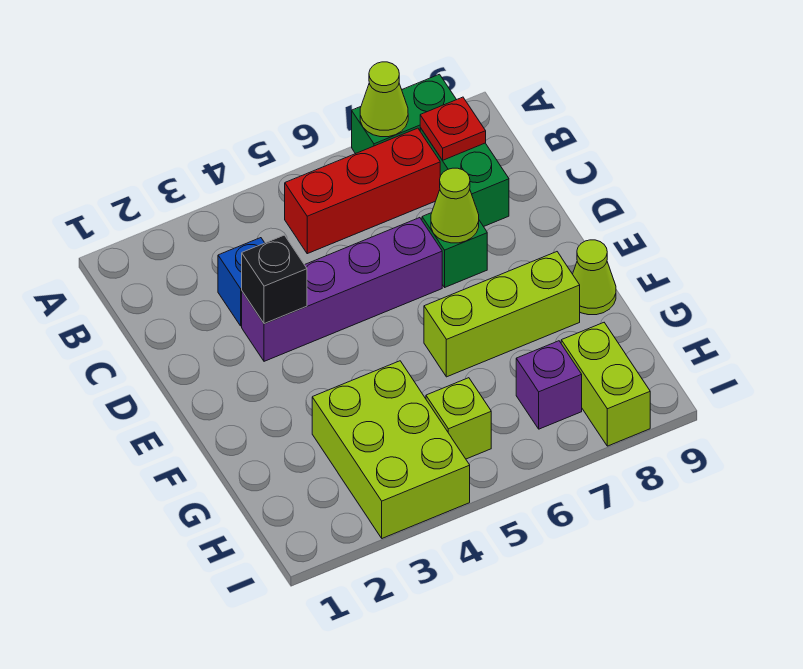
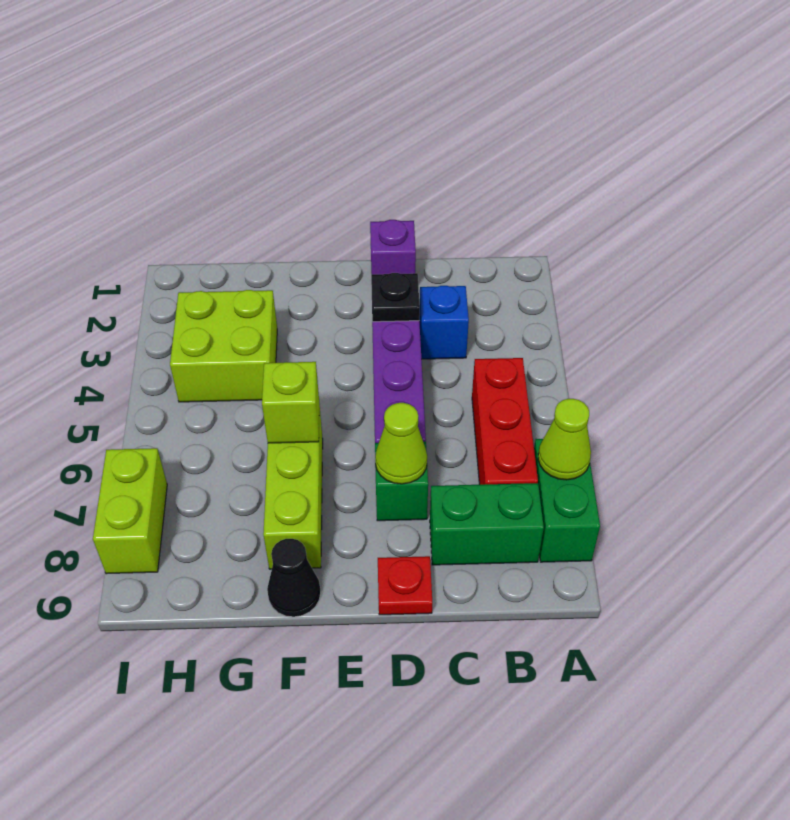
red 1x1 plate [420,97,486,160] -> red 1x1 plate moved to [378,556,432,615]
black 1x1 brick [242,235,307,324] -> black 1x1 plate [371,273,420,322]
lime 1x1 cone [573,240,616,315] -> black 1x1 cone [267,539,321,617]
lime 2x3 brick [312,361,470,538] -> lime 2x2 brick [170,290,277,402]
lime 1x1 brick [426,378,491,459] -> lime 1x1 brick moved to [262,362,319,443]
purple 1x1 brick [516,341,582,429] -> purple 1x1 brick moved to [370,220,416,274]
lime 1x2 brick [561,323,650,446] -> lime 1x2 brick turned to [93,448,167,574]

